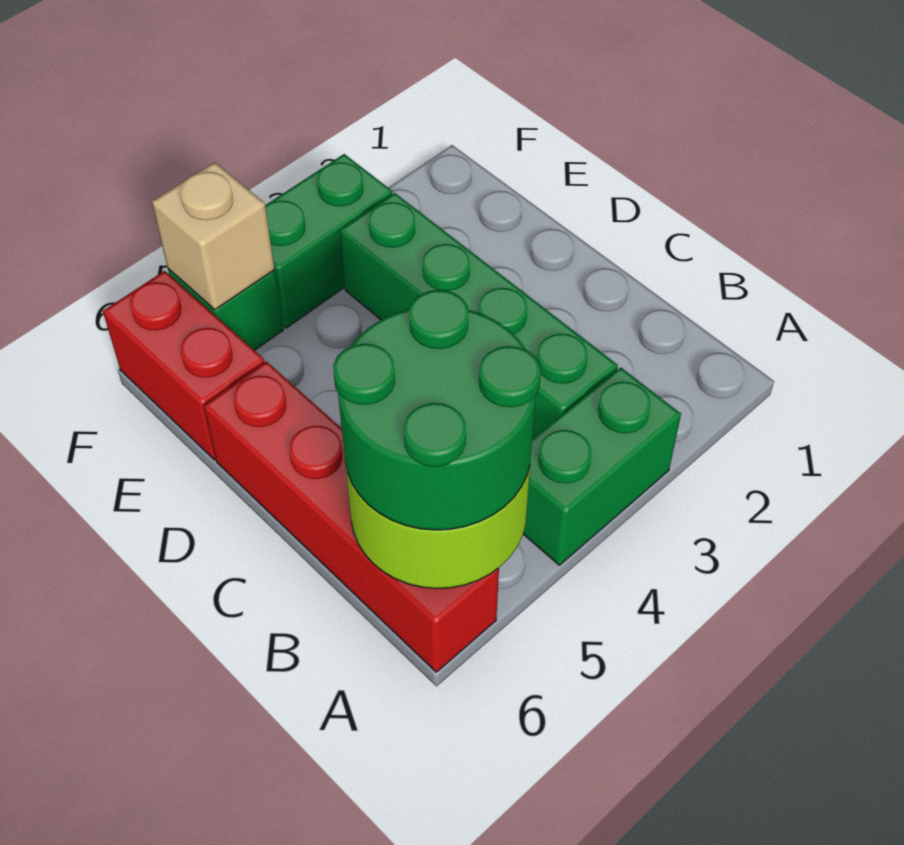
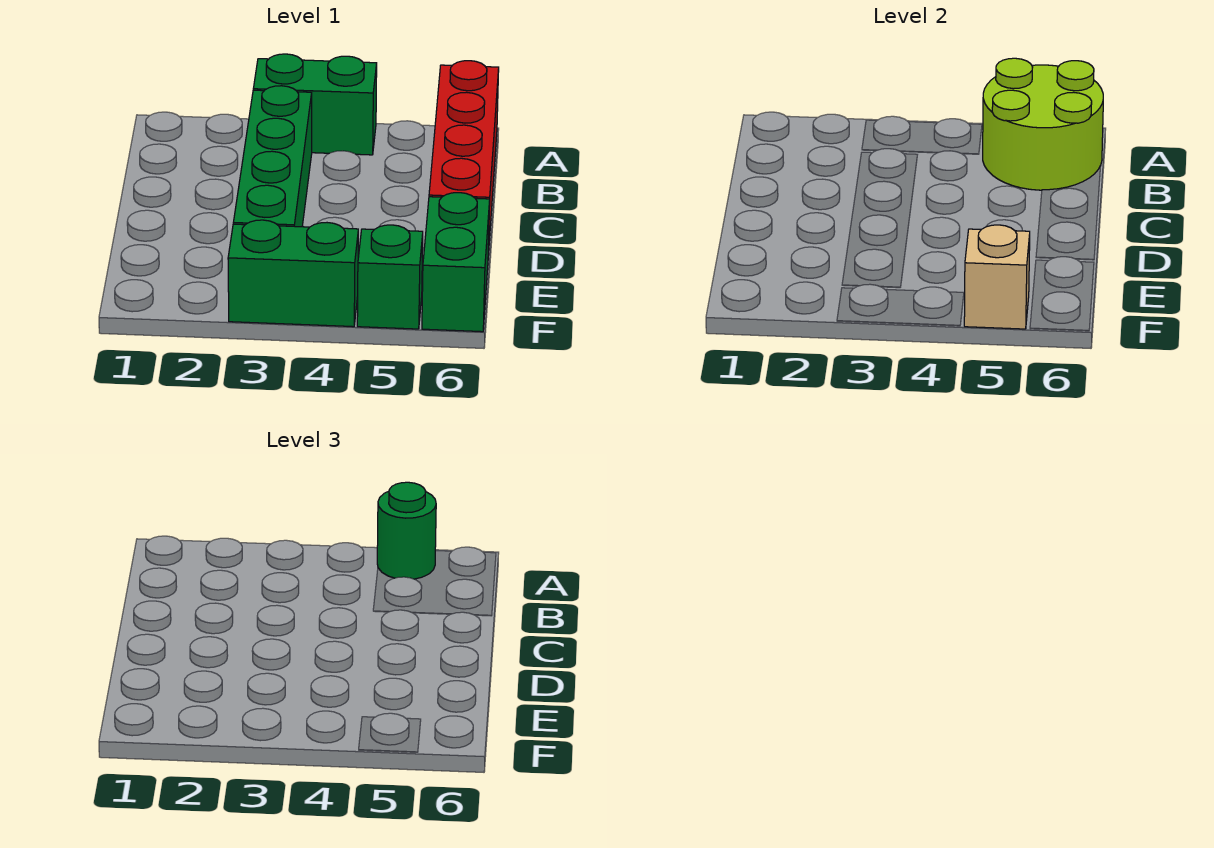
green 2x2 round brick [333,290,541,530] -> green 1x1 round brick [377,482,436,579]
red 1x2 brick [103,271,264,460] -> green 1x2 brick [422,193,490,332]

